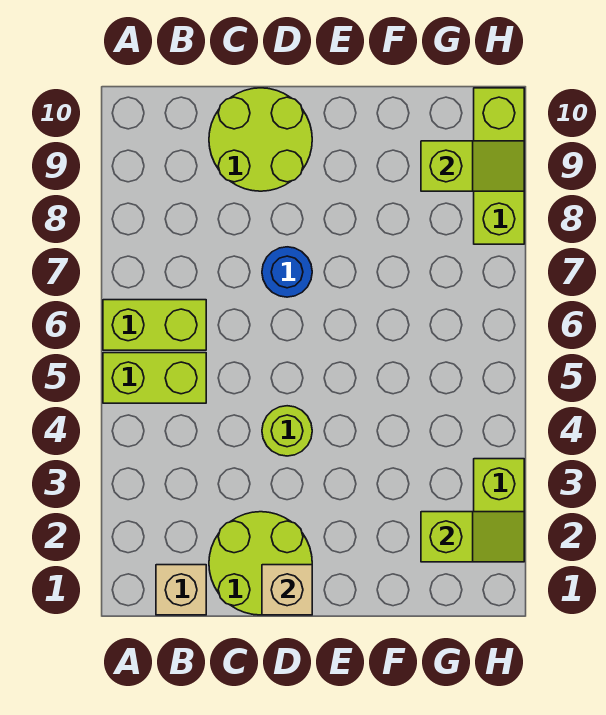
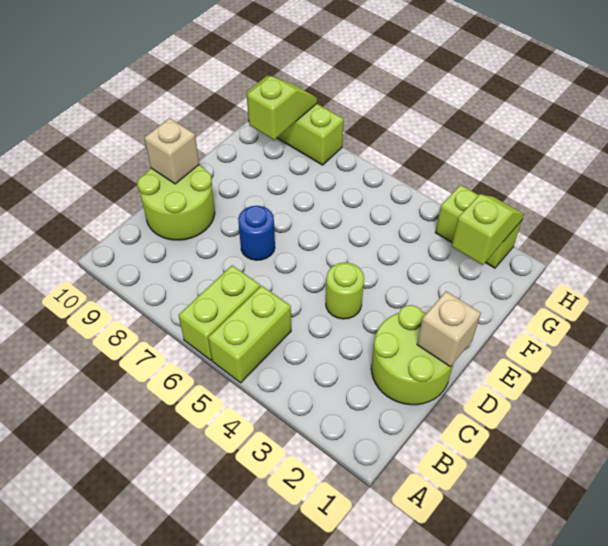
tan 1x1 brick [156,565,206,615] -> tan 1x1 brick moved to [144,118,199,184]

